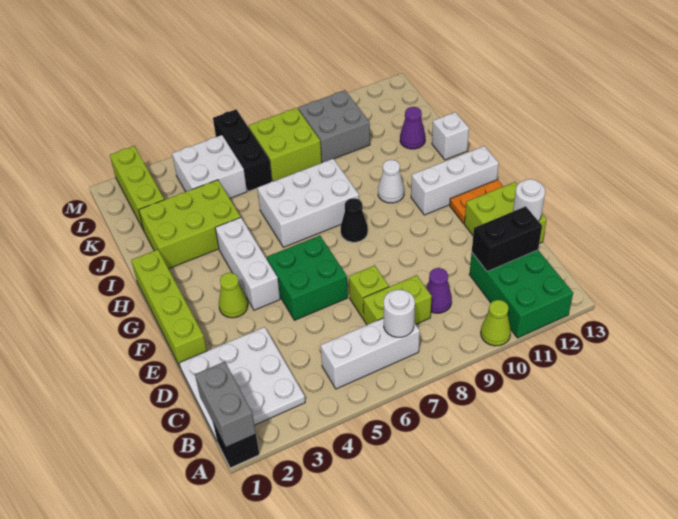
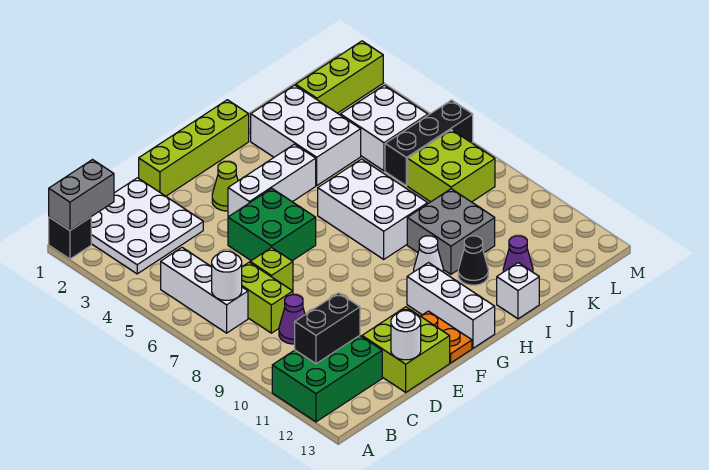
lime 1x1 cone [481,300,511,346] -> none
black 1x2 brick [472,206,542,272] -> black 1x2 brick turned to [295,293,360,364]
black 1x1 cone [341,198,368,242] -> black 1x1 cone moved to [458,236,488,285]
lime 2x3 brick [139,180,241,269] -> white 2x3 brick [251,85,361,185]
grey 2x2 brick [298,90,370,162] -> grey 2x2 brick moved to [407,189,495,274]

